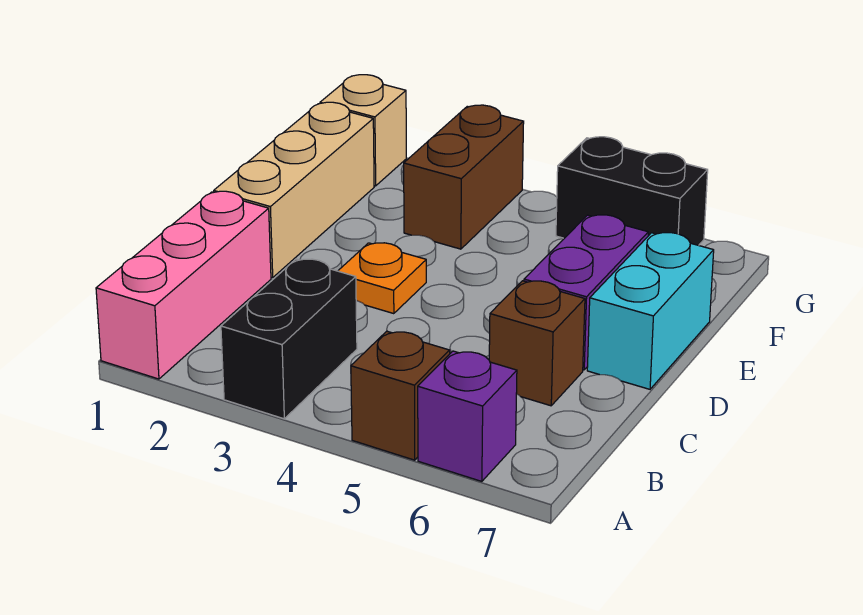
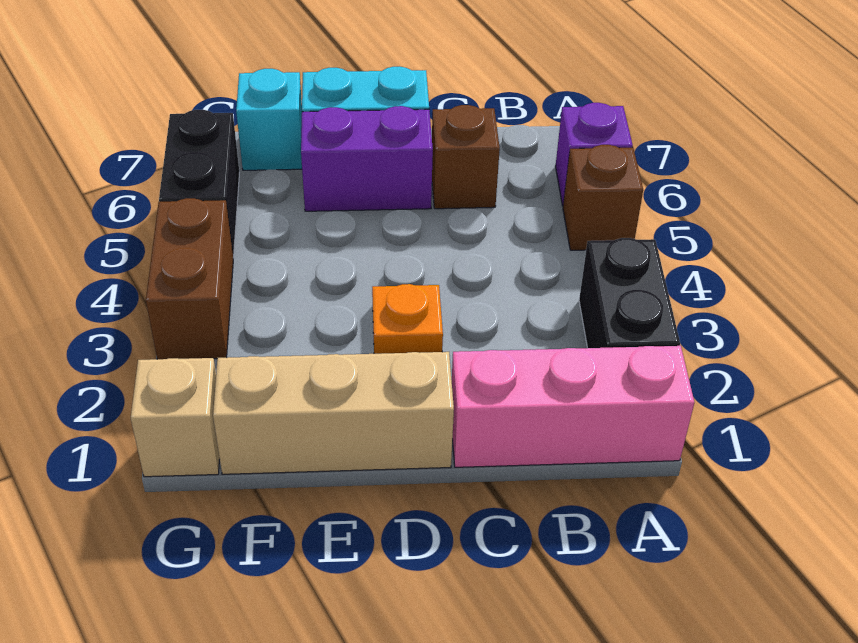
black 1x2 brick [221,259,357,419] -> black 1x2 brick turned to [579,238,680,348]
brown 1x2 brick [404,105,524,249] -> brown 1x2 brick turned to [146,198,233,359]
none -> cyan 1x1 brick [236,69,302,170]

